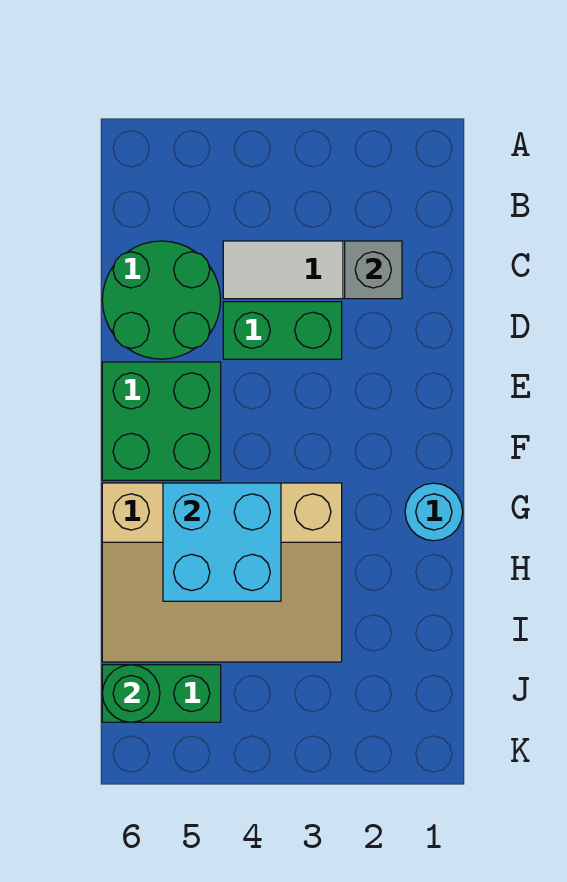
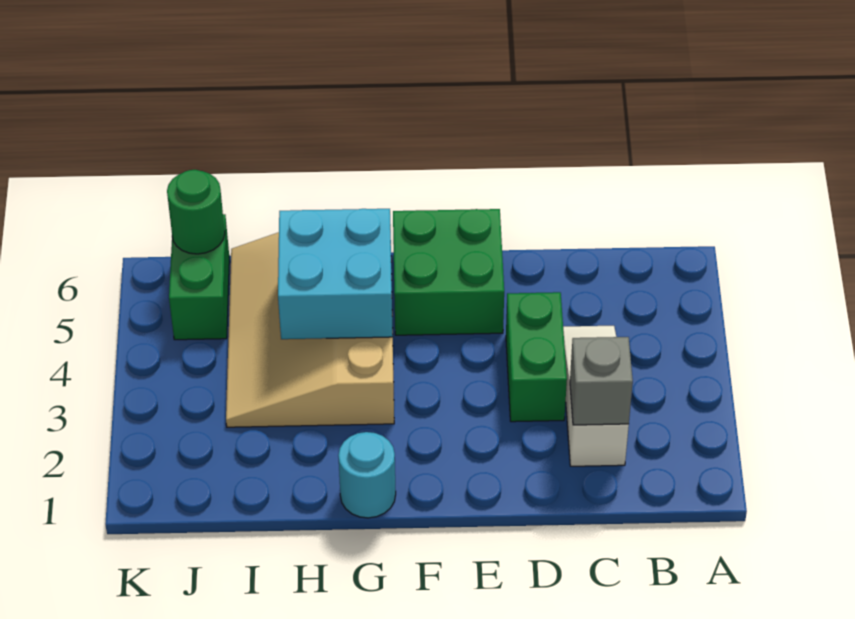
green 2x2 round brick [102,241,221,359] -> none

